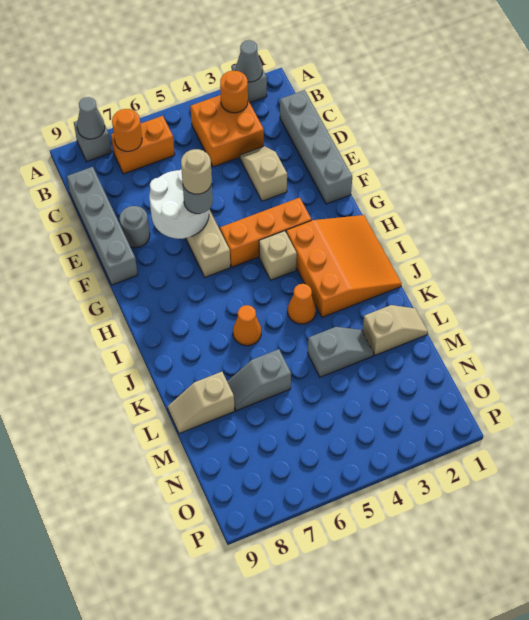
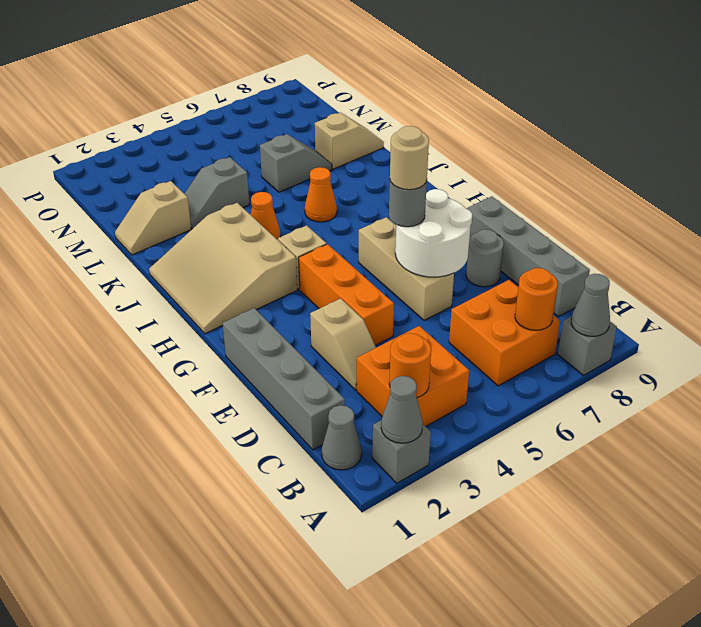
none -> grey 1x1 cone [322,405,362,470]
orange 1x2 brick [111,116,175,174] -> orange 2x2 brick [449,280,560,386]
orange 1x3 brick [220,198,311,267] -> orange 1x3 brick turned to [299,244,394,345]
orange 3x3 slope [286,215,402,317] -> tan 3x3 slope [149,203,297,334]

